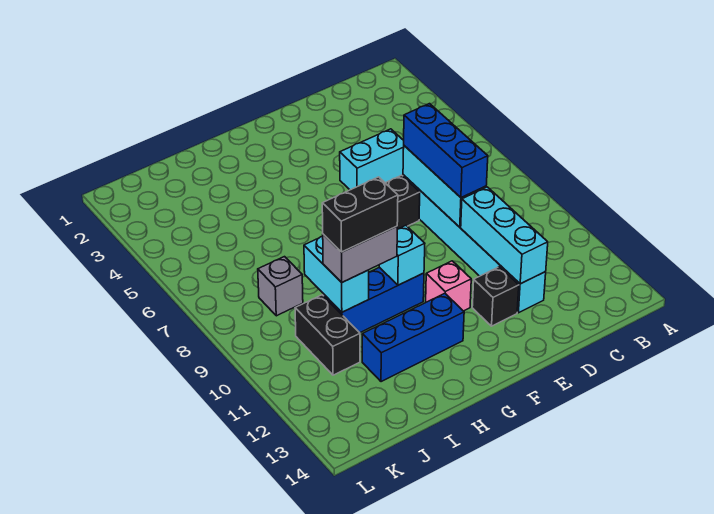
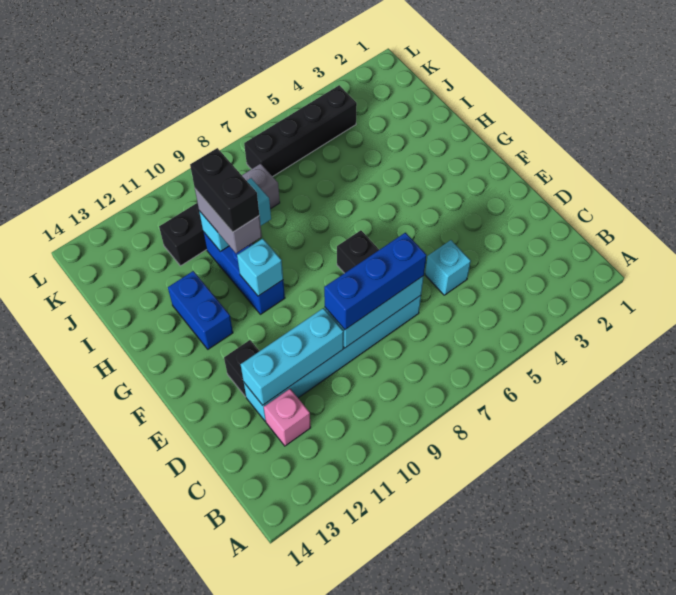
cyan 1x2 brick [340,129,404,190] -> cyan 1x1 brick [425,240,471,295]
pink 1x1 brick [426,261,471,311] -> pink 1x1 brick moved to [264,389,311,446]
blue 1x3 brick [362,293,464,382] -> blue 1x2 brick [168,271,233,349]
none -> black 1x4 brick [244,85,357,176]

